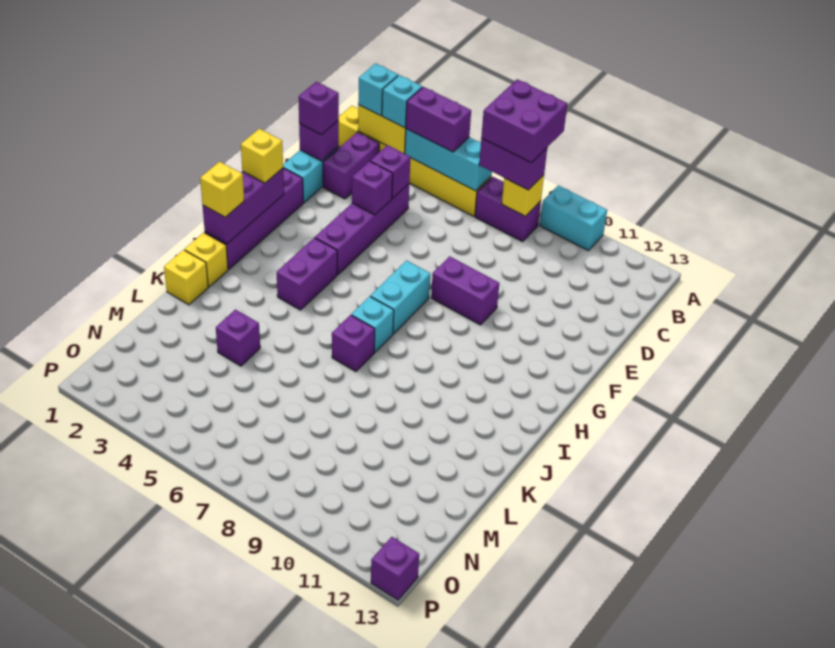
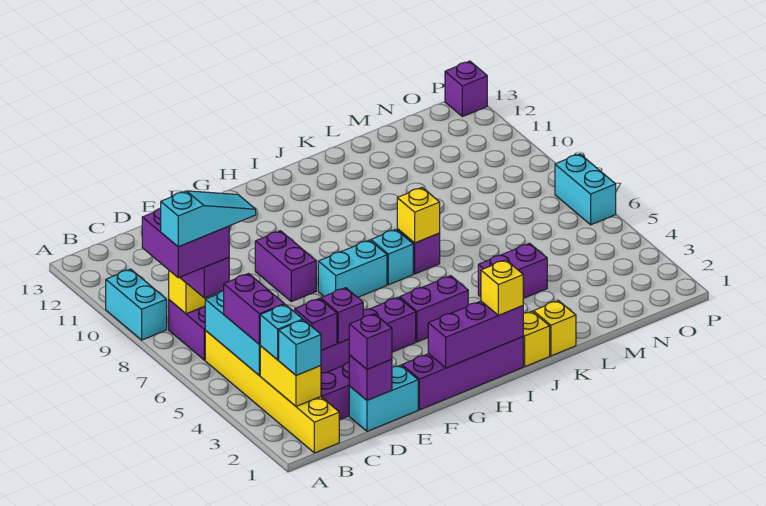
none -> cyan 1x3 slope [161,191,256,247]
yellow 1x1 brick [241,129,283,183] -> yellow 1x1 brick moved to [397,188,440,243]
purple 1x1 brick [216,309,260,366] -> purple 1x2 brick [478,243,547,298]
none -> cyan 1x2 brick [555,154,616,225]

